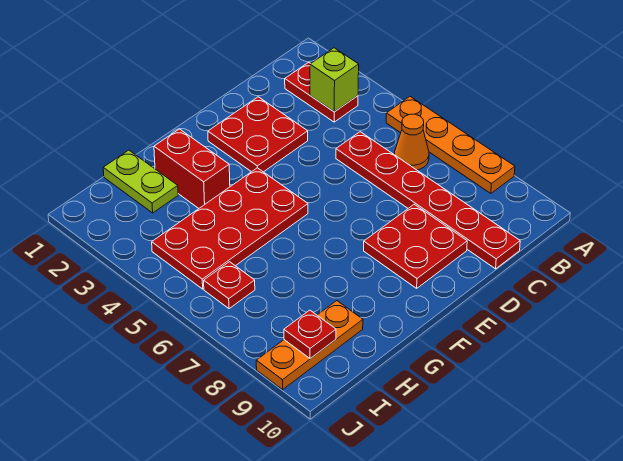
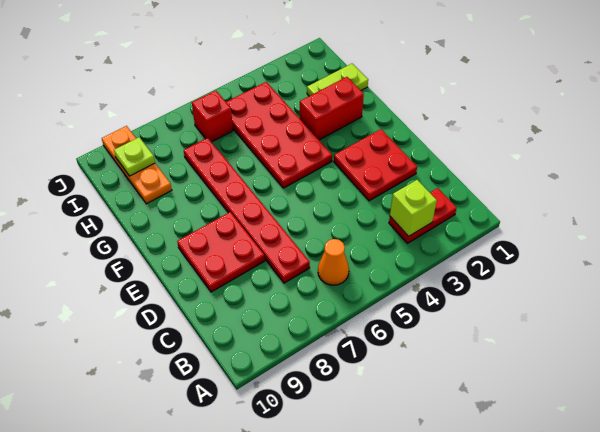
orange 1x4 plate [386,97,515,193] -> none
red 1x6 plate [336,132,520,269] -> red 1x6 plate turned to [184,138,310,283]
red 1x1 plate [204,262,255,309] -> red 1x1 brick [192,91,233,142]
red 1x1 plate [284,310,336,359] -> lime 1x1 plate [114,137,155,176]

